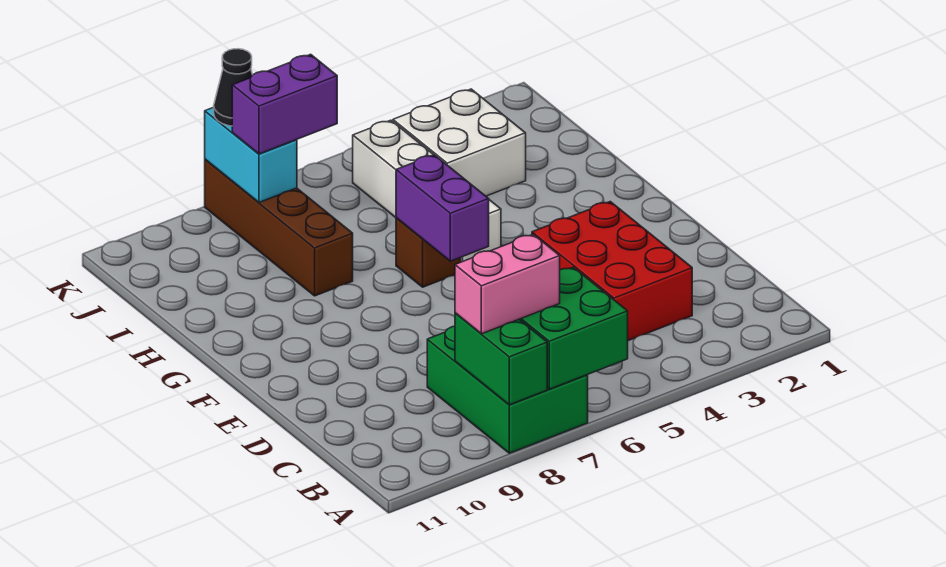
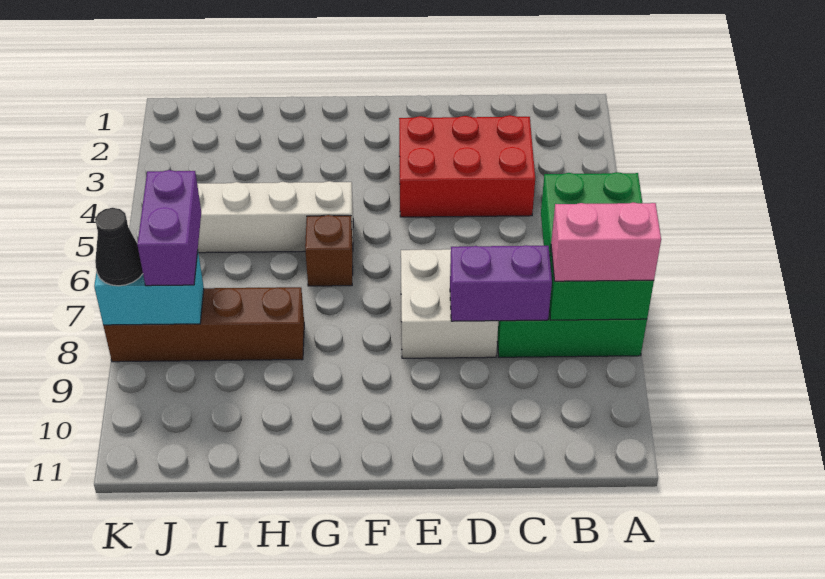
pink 1x2 brick [455,234,560,334] -> pink 1x2 brick turned to [551,202,661,281]
purple 1x2 brick [396,155,489,261] -> purple 1x2 brick moved to [450,245,552,321]
white 2x2 brick [393,89,526,196] -> white 2x2 brick moved to [401,249,498,358]

